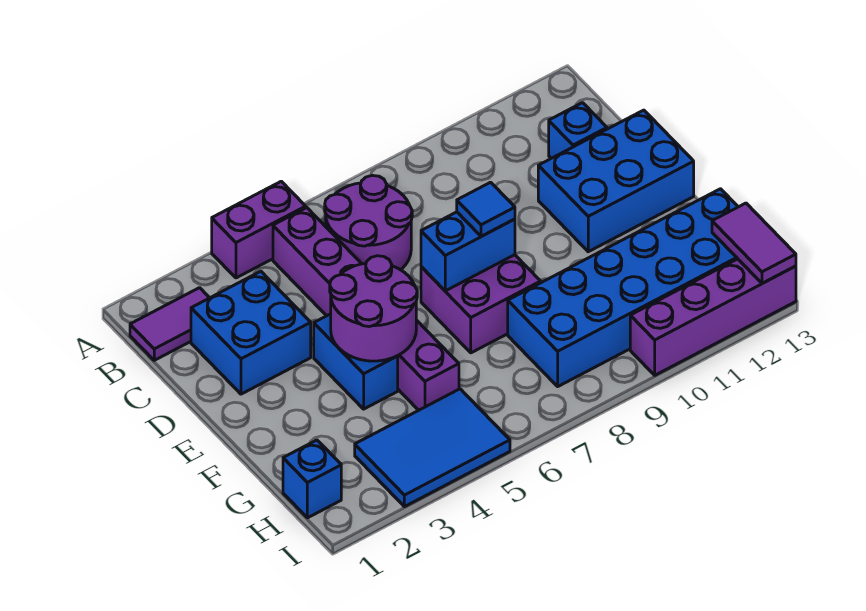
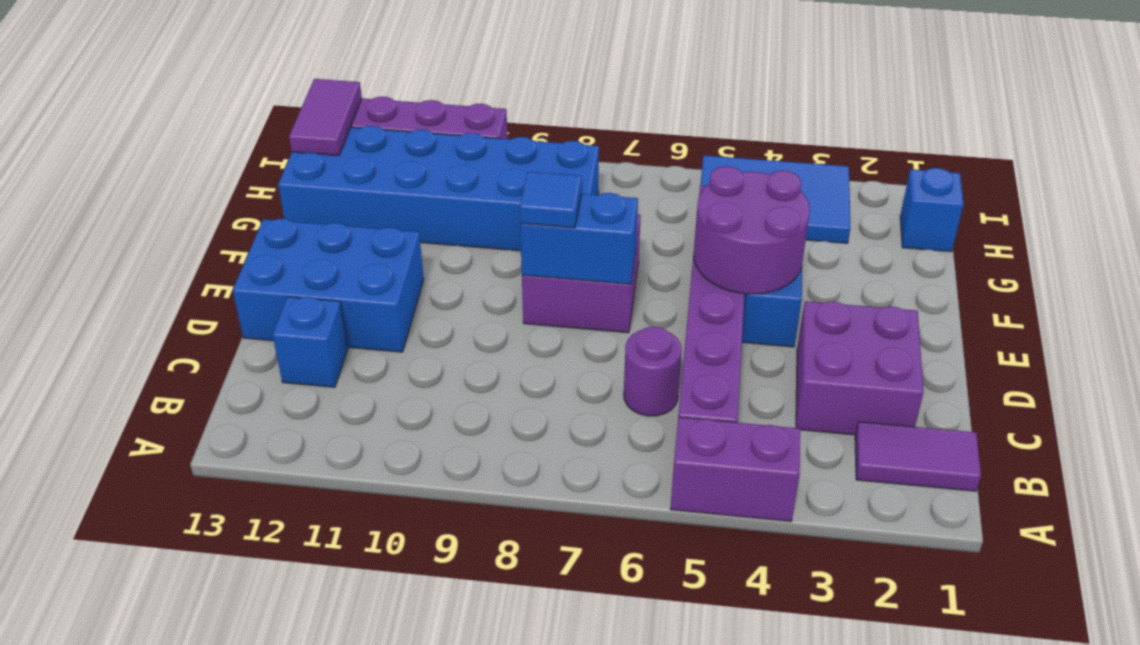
purple 2x2 round brick [325,175,412,270] -> purple 1x1 round brick [624,327,682,416]
blue 2x2 brick [191,271,311,394] -> purple 2x2 brick [796,301,924,435]

